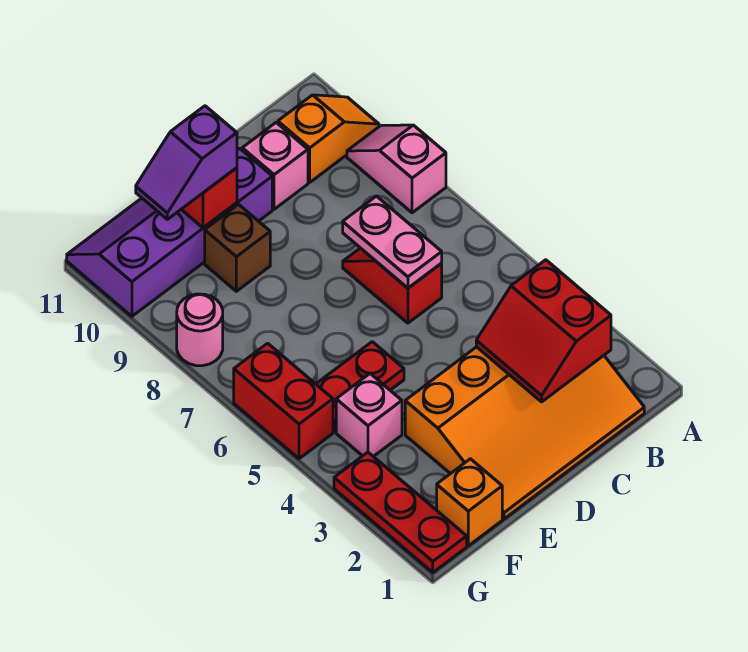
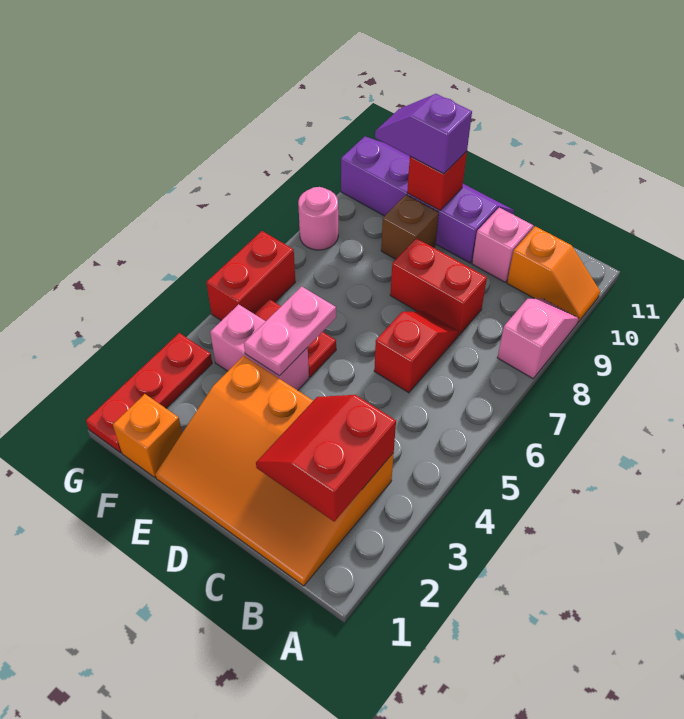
pink 1x2 plate [343,196,442,288] -> pink 1x2 plate moved to [244,286,336,376]
none -> red 1x2 brick [390,238,487,335]
pink 1x1 brick [336,374,402,457] -> pink 1x2 brick [210,304,309,390]

